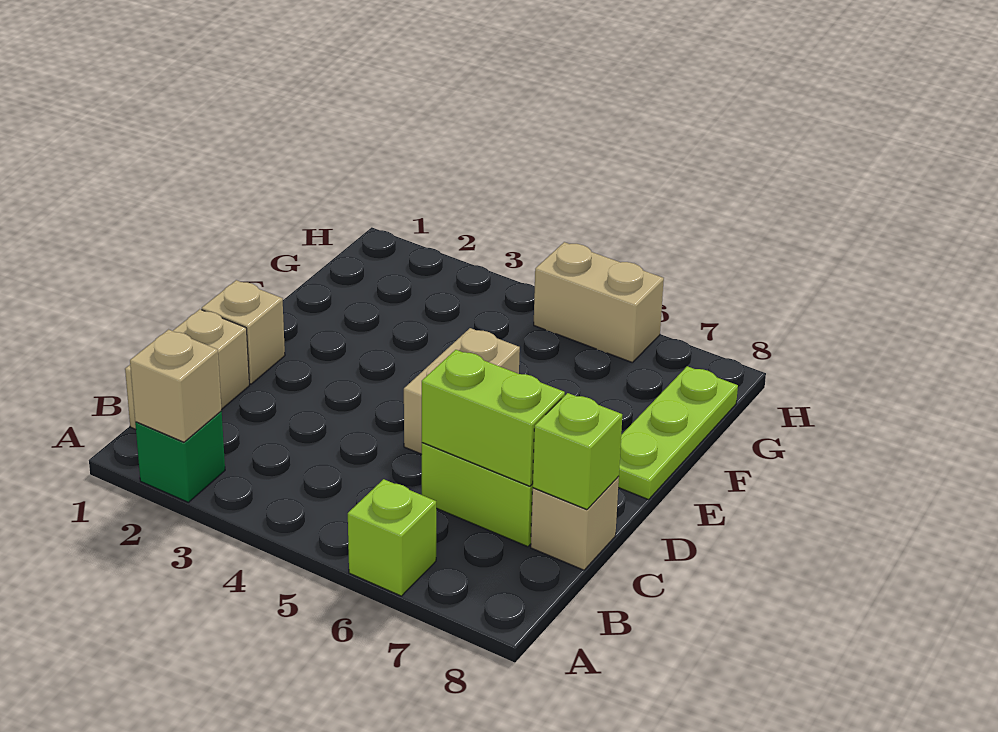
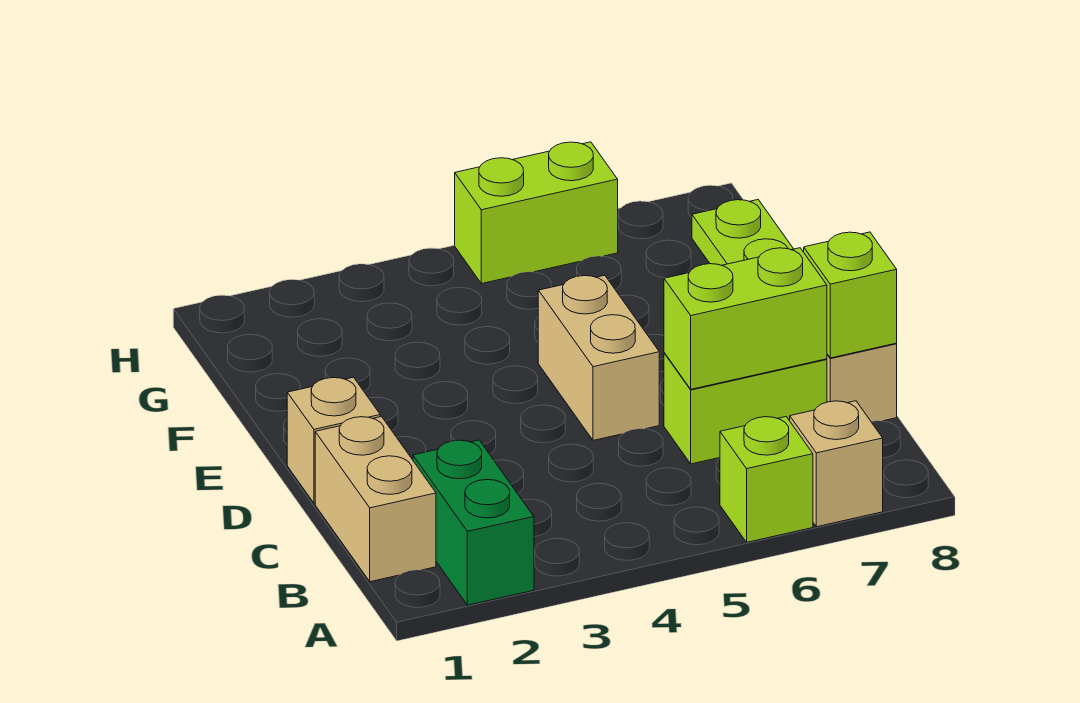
green 1x1 brick [135,412,225,502] -> green 1x2 brick [413,440,534,605]
tan 1x1 brick [130,330,222,442] -> tan 1x1 brick moved to [790,401,883,527]
tan 1x2 brick [534,242,664,362] -> lime 1x2 brick [455,142,618,284]

